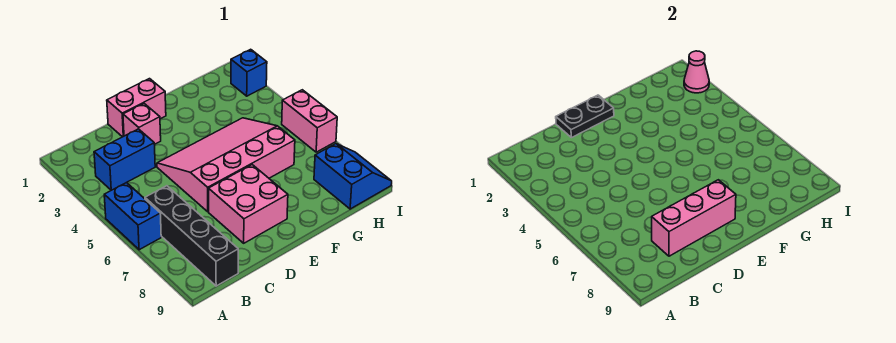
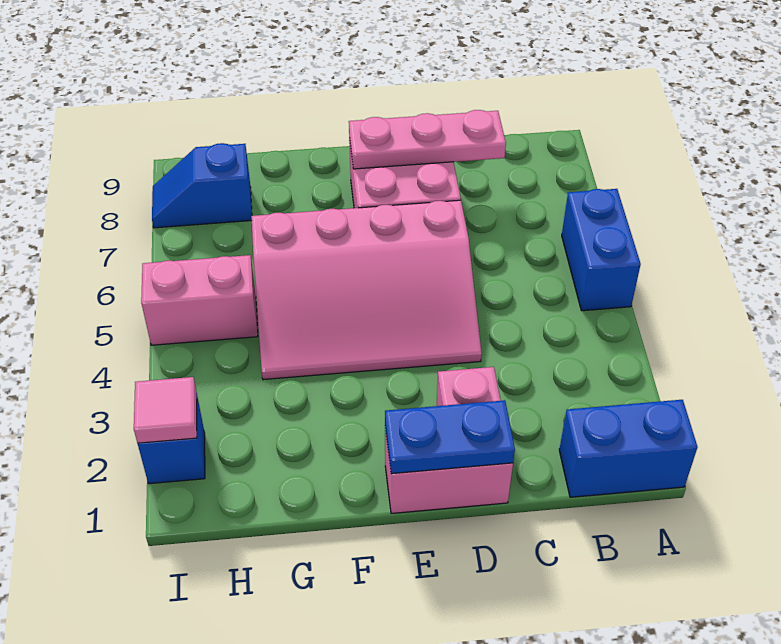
blue 1x2 brick [94,129,155,190] -> blue 1x2 brick moved to [559,400,698,497]
black 1x4 brick [145,186,238,286] -> none
pink 1x3 brick [652,180,736,256] -> pink 1x3 plate [349,110,506,169]
black 1x2 plate [556,95,614,138] -> blue 1x2 plate [385,400,515,474]
blue 2x2 slope [314,144,392,209] -> blue 1x2 slope [152,143,252,228]
pink 1x1 cone [684,51,709,93] -> pink 1x1 tile [134,377,197,443]
pink 1x2 brick [282,90,337,152] -> pink 1x2 brick turned to [141,255,258,345]

